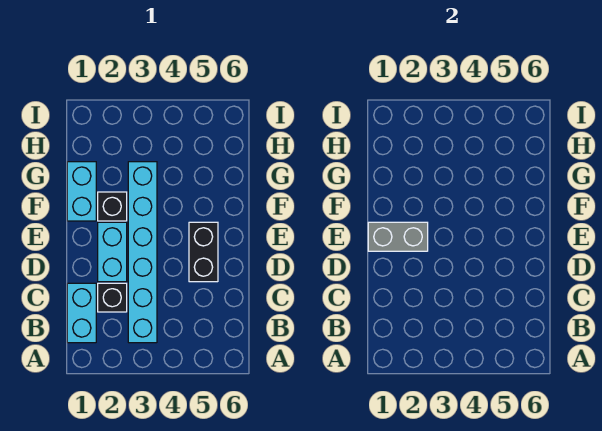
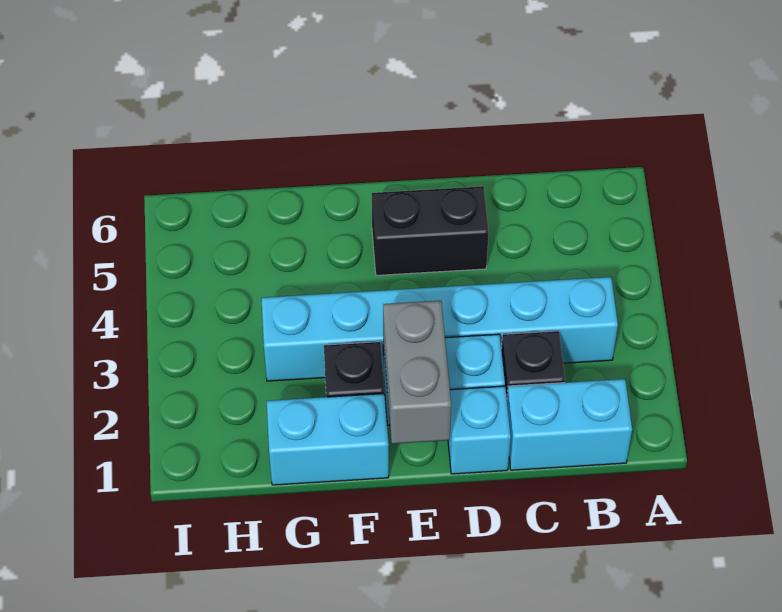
none -> cyan 1x1 brick [448,386,511,474]

